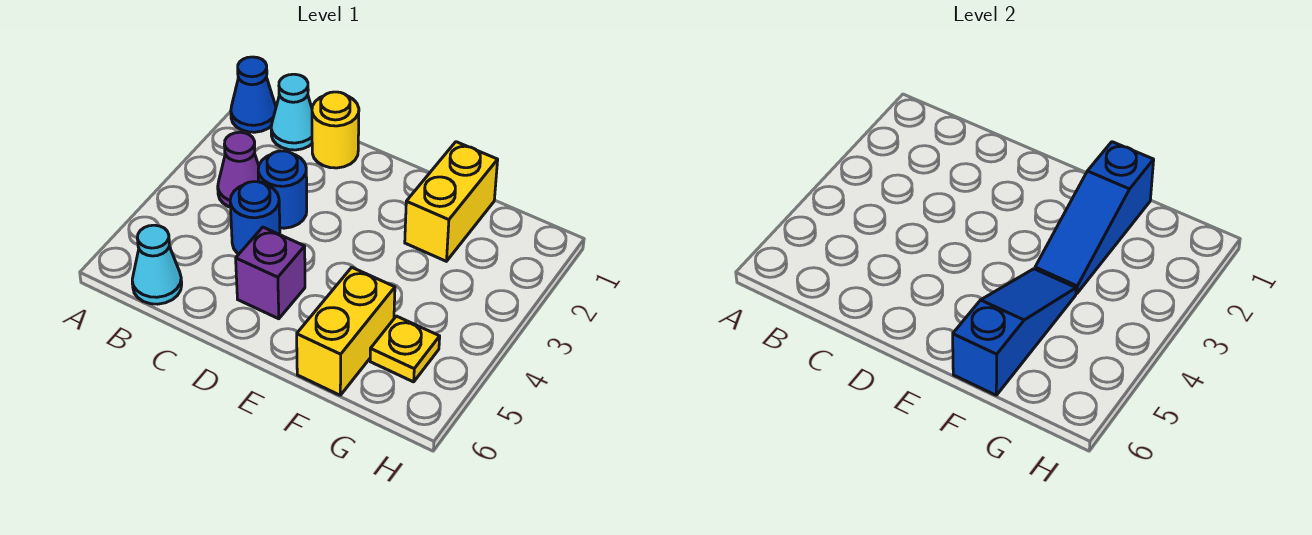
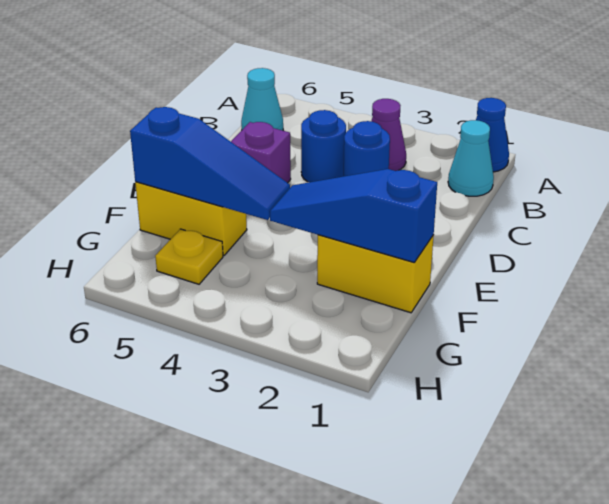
yellow 1x1 round brick [312,92,359,168] -> none

